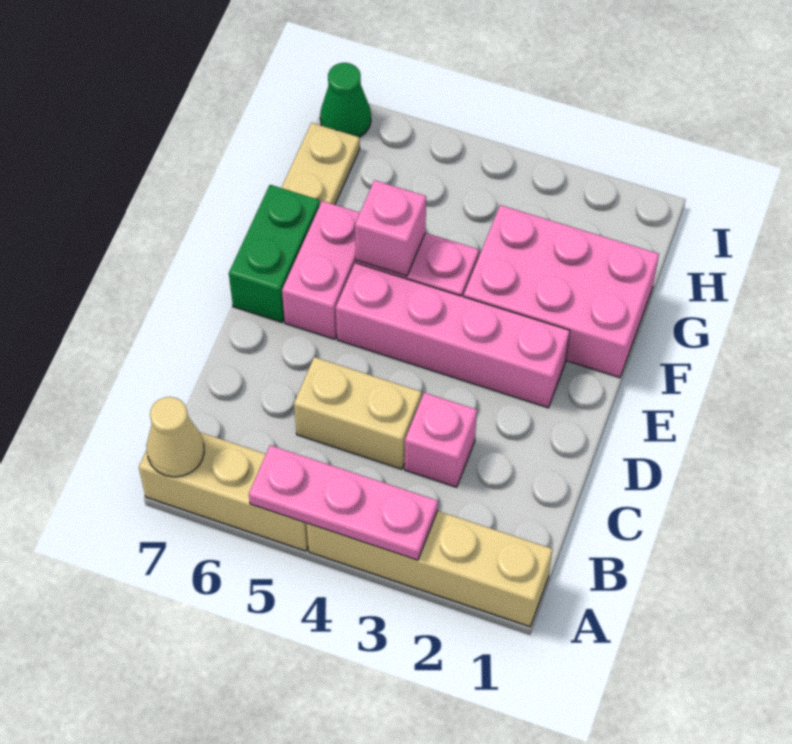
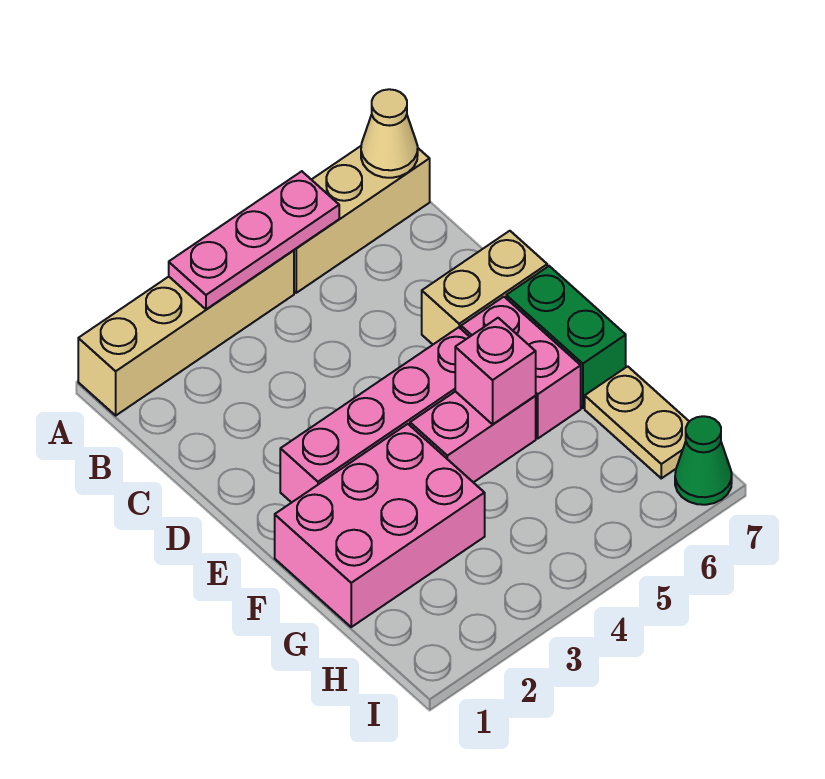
pink 1x1 brick [405,393,477,487] -> none
tan 1x2 brick [294,357,421,469] -> tan 1x2 brick moved to [422,231,547,344]

